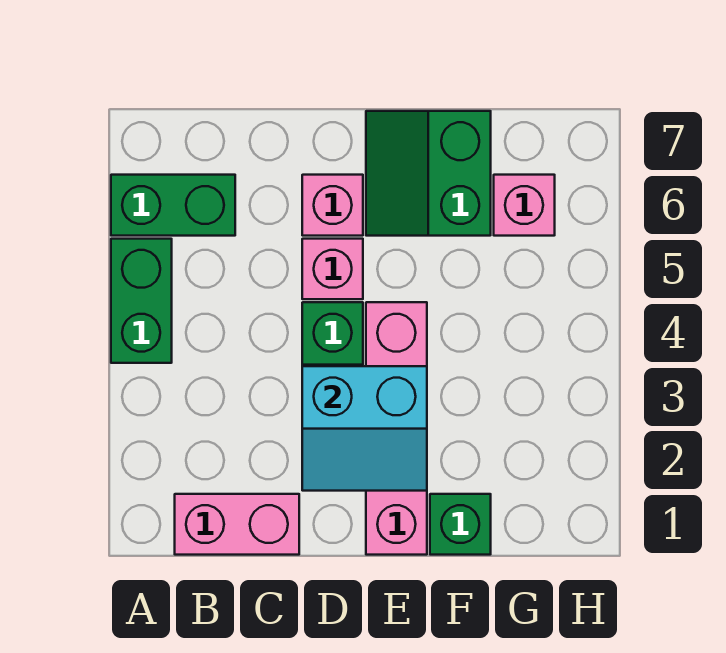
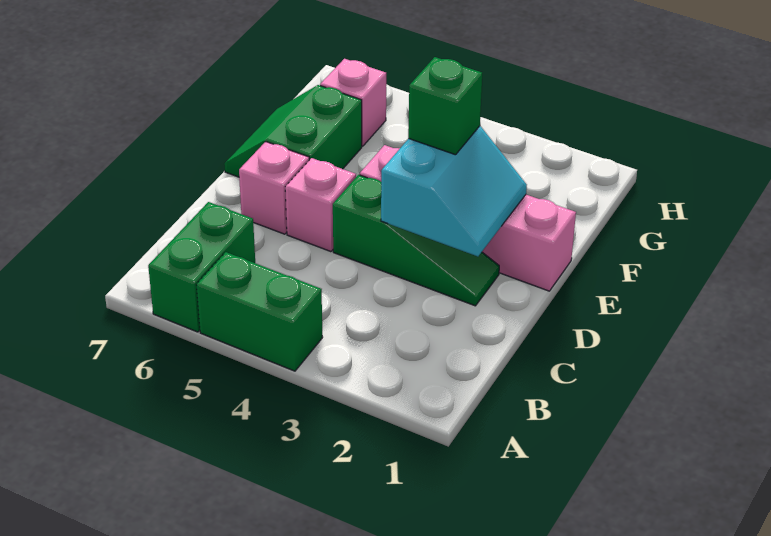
pink 1x2 brick [175,494,299,555] -> none
green 2x2 slope [366,111,491,236] -> green 2x2 slope turned to [224,85,362,177]
green 1x1 brick [430,494,491,555] -> green 1x1 brick moved to [408,57,482,155]

